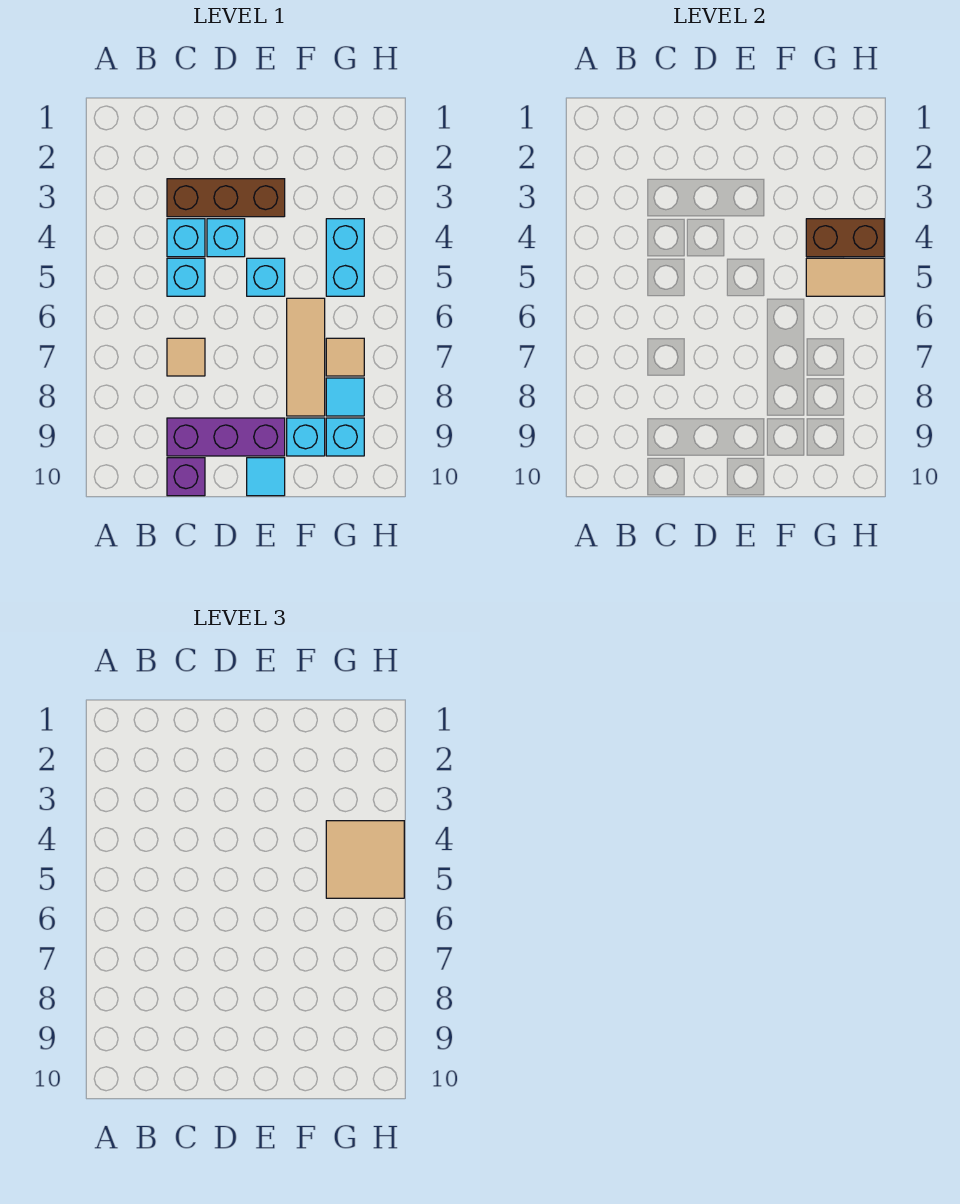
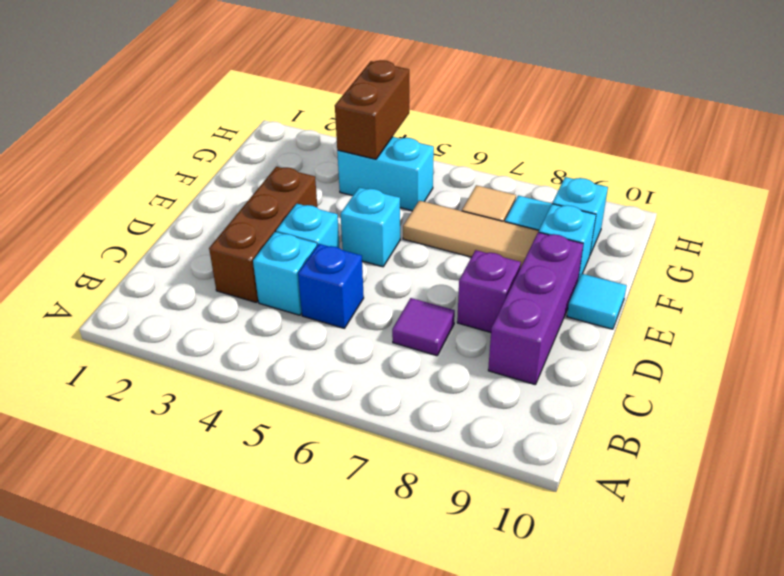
cyan 1x1 brick [167,258,205,296] -> blue 1x1 brick [298,244,364,328]
tan 1x1 tile [167,338,205,376] -> purple 1x1 tile [392,298,455,356]
purple 1x1 brick [167,458,205,496] -> purple 1x1 brick moved to [457,250,521,332]
tan 2x2 tile [326,821,404,898] -> none
tan 1x2 tile [806,258,884,296] -> none

